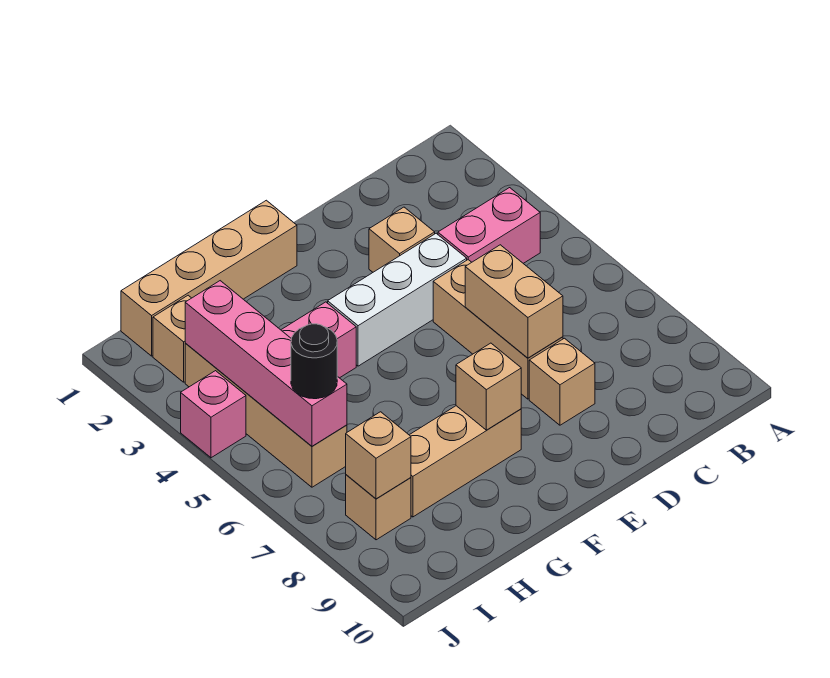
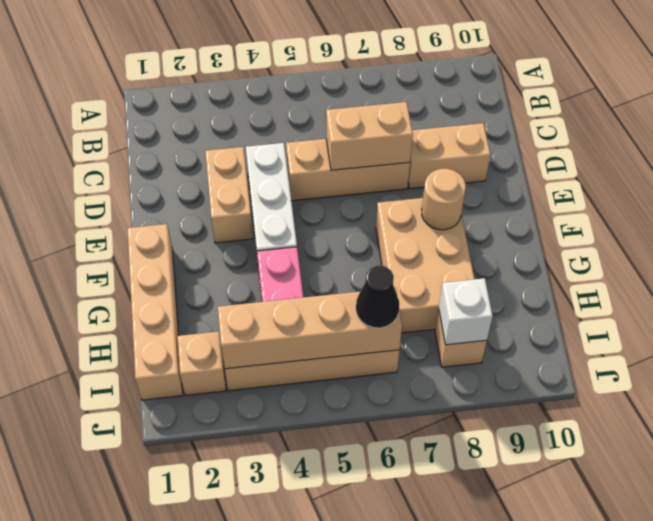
pink 1x2 brick [438,188,540,263] -> none
tan 1x1 brick [369,207,435,272] -> tan 1x2 brick [205,147,253,243]
tan 1x1 brick [529,338,595,425] -> tan 1x2 brick [408,123,491,189]
tan 1x3 brick [410,406,521,517] -> tan 2x3 brick [376,198,474,333]
tan 1x1 brick [456,343,521,430] -> tan 1x1 round brick [422,169,466,230]
pink 1x4 brick [185,281,347,446] -> tan 1x4 brick [218,288,402,369]
black 1x1 round brick [291,324,337,399] -> black 1x1 cone [356,265,399,328]
tan 1x1 brick [346,412,411,499] -> white 1x1 brick [439,278,493,345]
pink 1x1 brick [181,371,246,458] -> none

